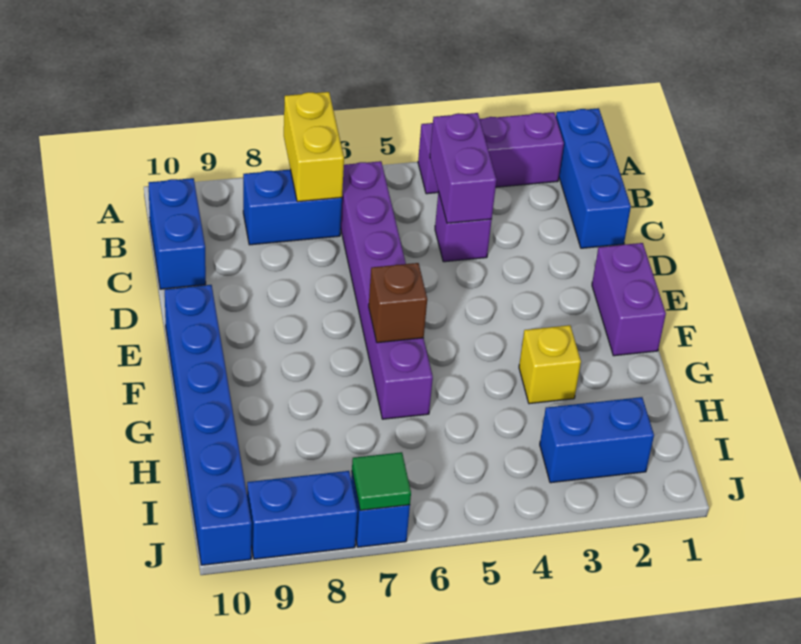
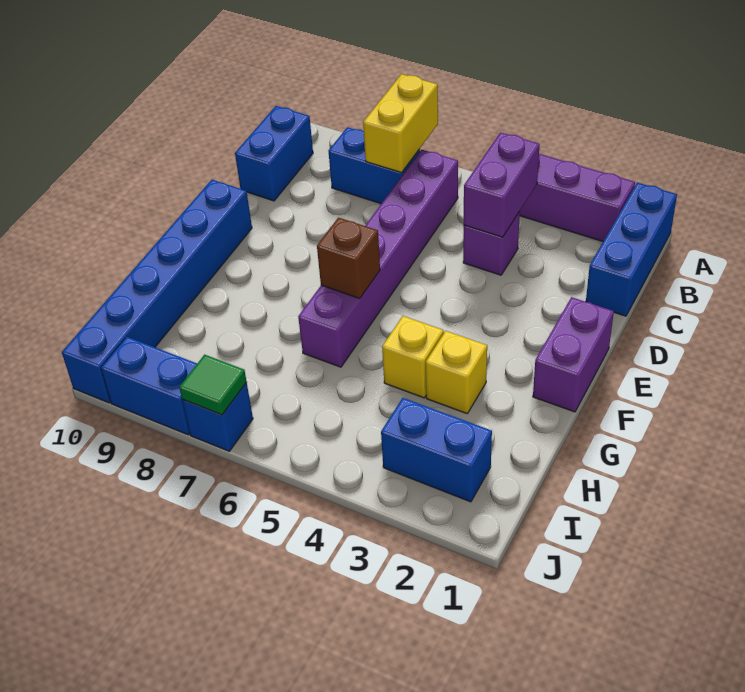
none -> yellow 1x1 brick [382,316,444,398]

